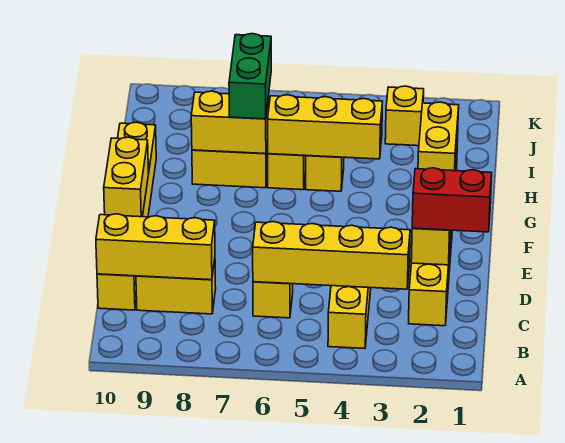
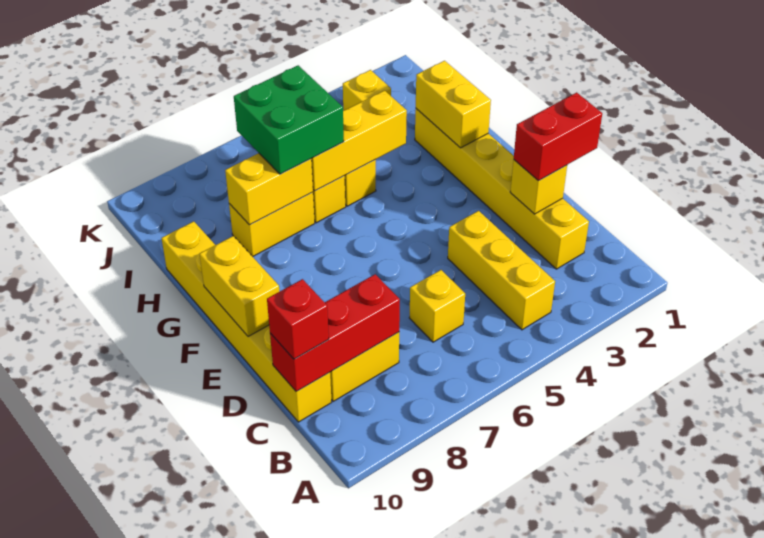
yellow 1x4 brick [253,222,410,289] -> none
yellow 1x3 brick [96,214,215,280] -> red 1x3 brick [270,274,400,392]
none -> red 1x1 brick [267,279,329,359]
green 1x2 brick [229,34,271,119] -> green 2x2 brick [234,65,344,174]

